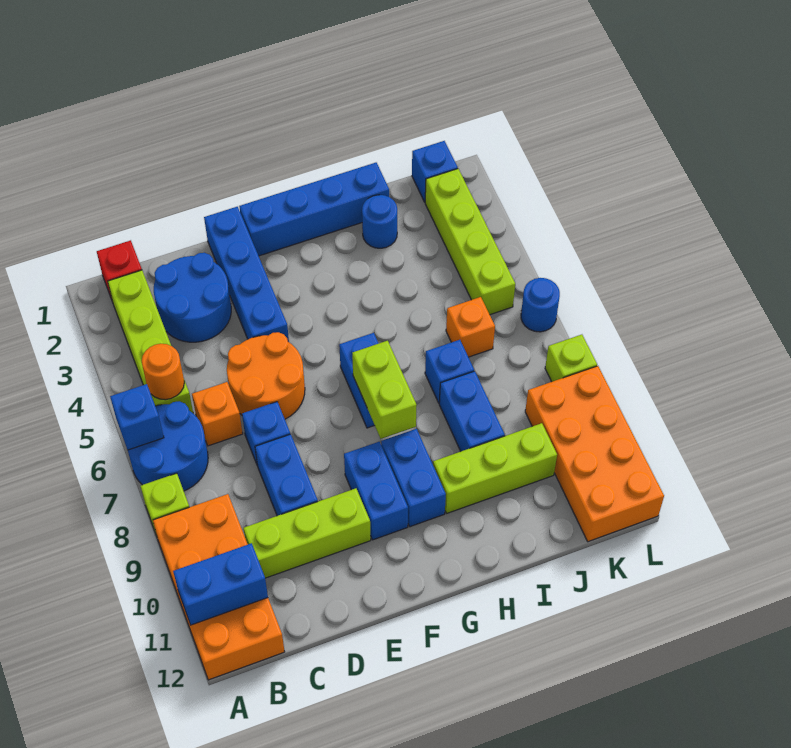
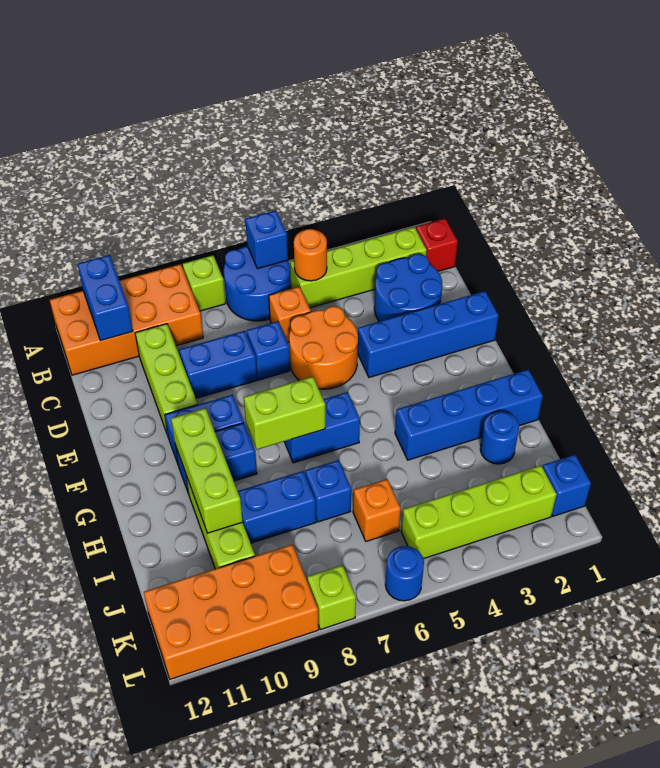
blue 1x4 brick [239,163,389,256] -> blue 1x4 brick turned to [395,370,543,460]
none -> lime 1x3 brick [171,408,243,533]

